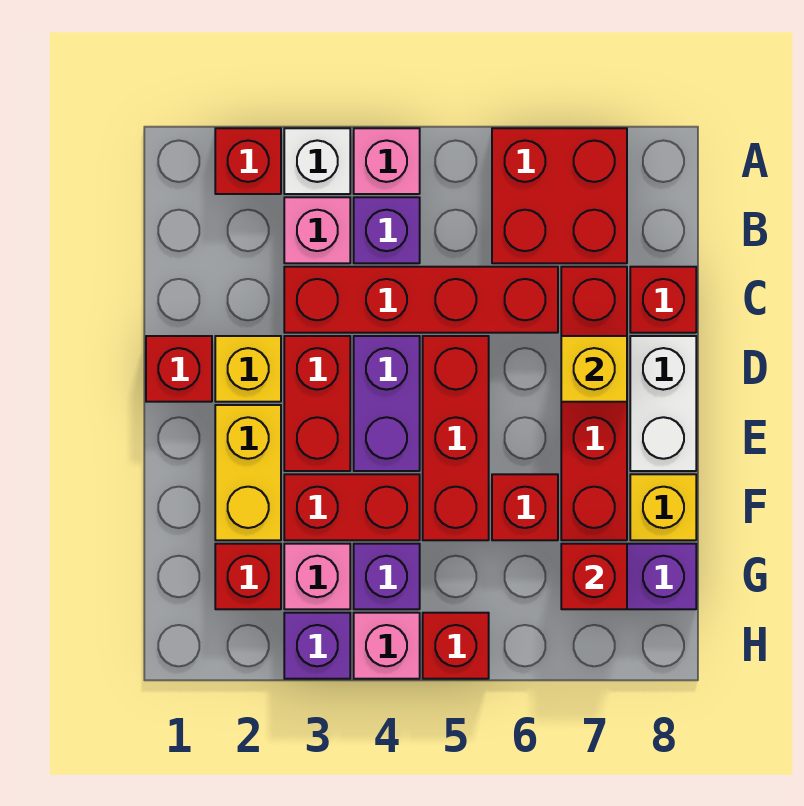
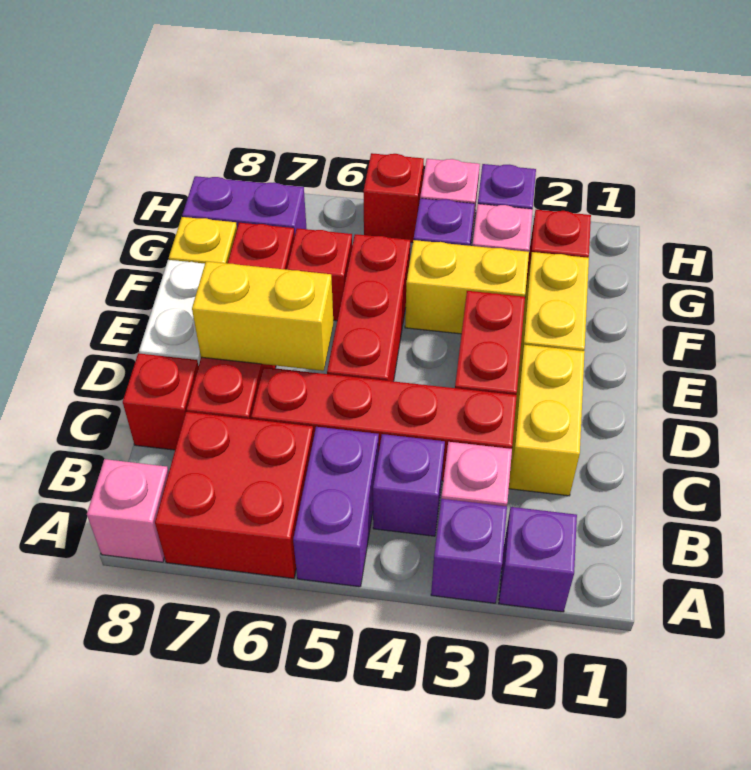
red 1x1 brick [215,128,281,194] -> purple 1x1 brick [499,507,577,612]
white 1x1 brick [284,128,350,194] -> purple 1x1 brick [431,499,507,603]
pink 1x1 brick [354,128,420,194] -> pink 1x1 brick moved to [87,459,169,562]
red 1x1 brick [146,336,212,402] -> none
yellow 1x1 brick [215,336,281,402] -> yellow 1x2 brick [509,345,585,496]
purple 1x2 brick [354,336,420,471] -> purple 1x2 brick moved to [293,427,379,587]
yellow 1x1 brick [561,336,627,402] -> yellow 1x2 brick [192,261,333,371]
red 1x2 brick [284,474,420,540] -> yellow 1x2 brick [405,240,529,334]
red 1x1 brick [561,544,627,609] -> none

